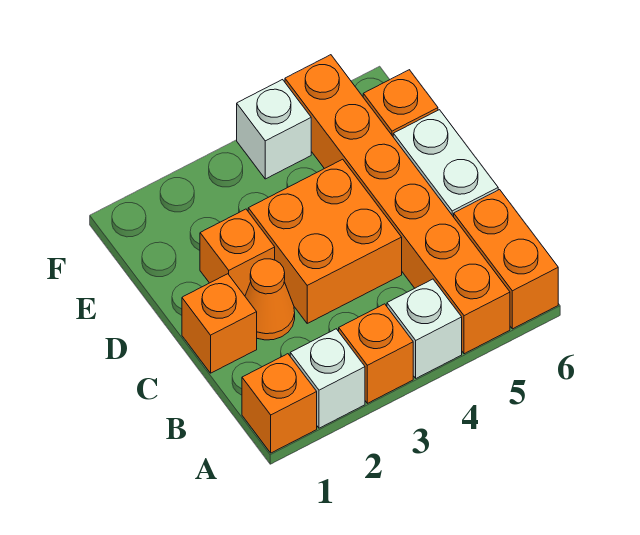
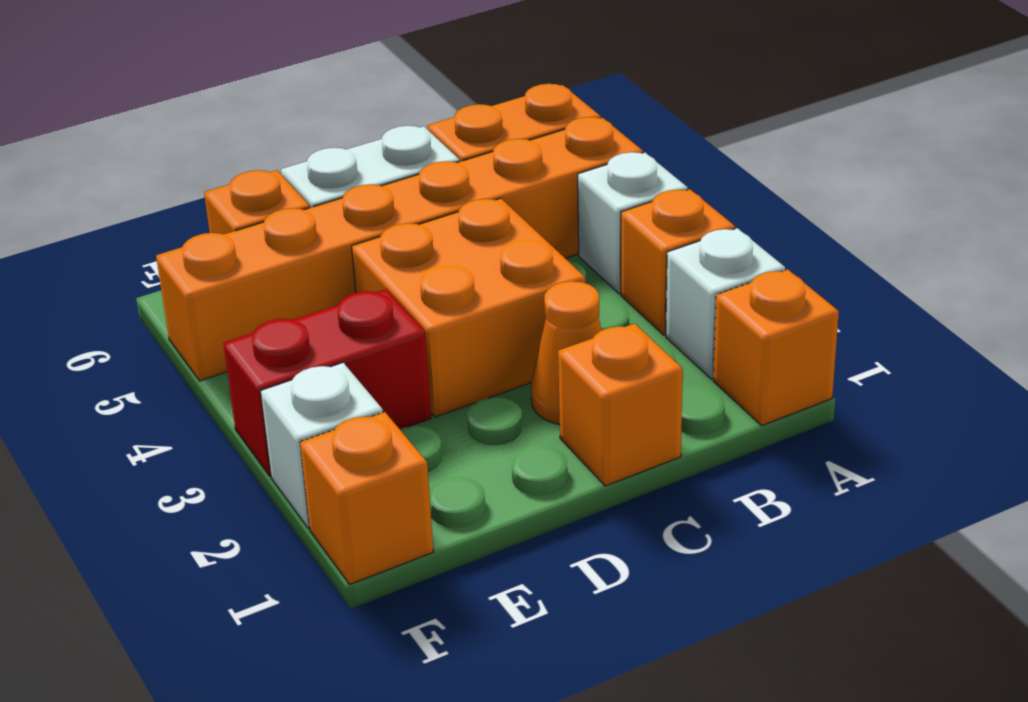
orange 1x1 brick [200,209,275,296] -> orange 1x1 brick moved to [300,412,433,584]
none -> red 1x2 brick [223,289,431,476]
white 1x1 brick [237,80,311,179] -> white 1x1 brick moved to [261,363,383,529]

